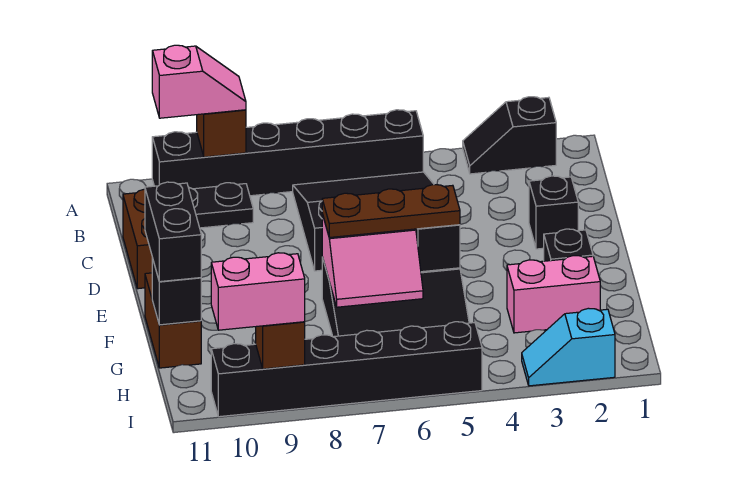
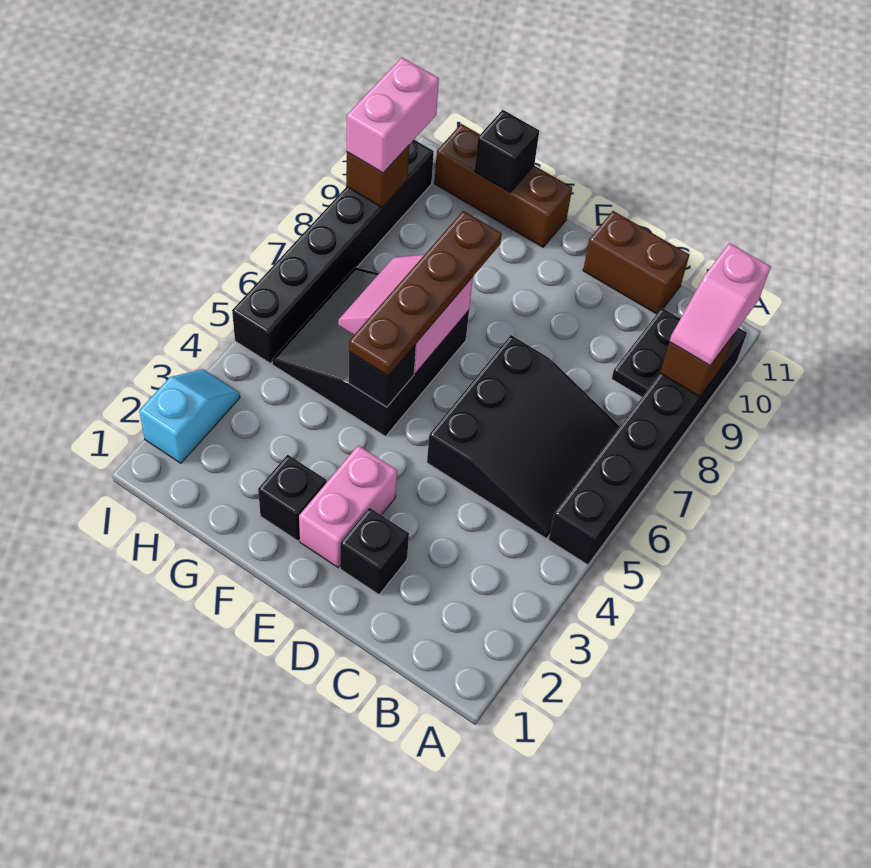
black 1x2 slope [463,97,556,174] -> none
brown 1x3 plate [322,185,460,238] -> brown 1x4 plate [349,211,502,376]
brown 1x2 brick [145,273,201,368] -> brown 1x3 brick [434,124,572,247]
black 1x2 brick [145,182,201,282] -> none
pink 1x2 brick [507,256,600,333] -> pink 1x2 brick moved to [299,445,397,568]

